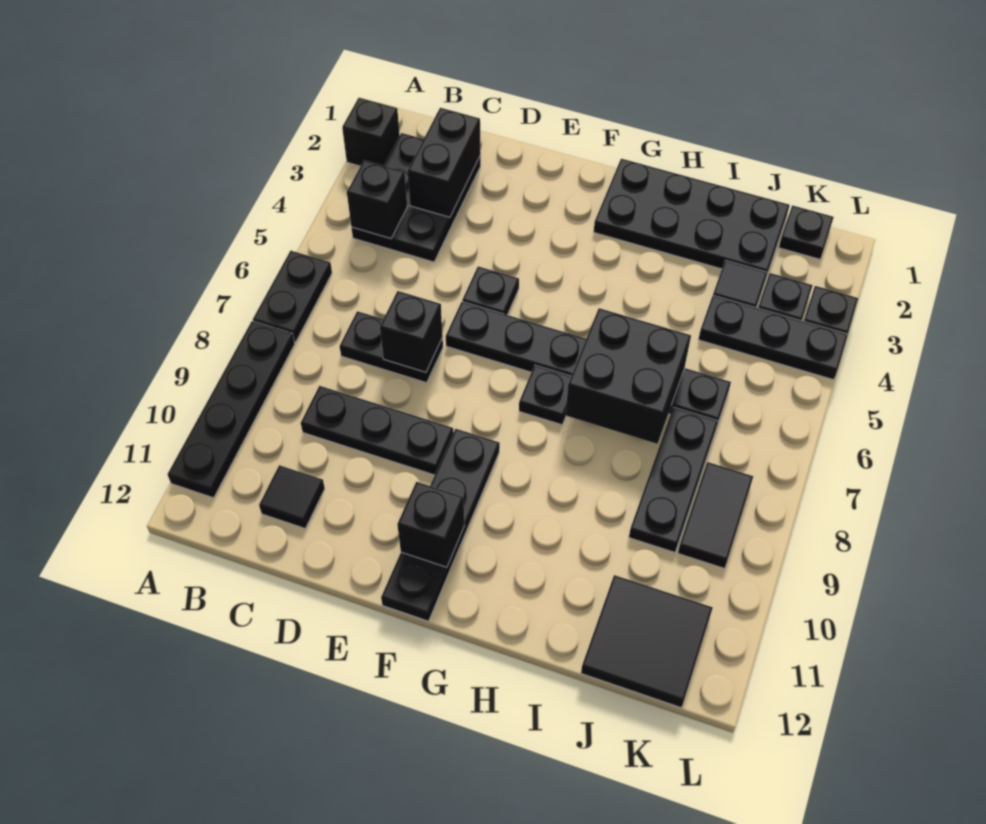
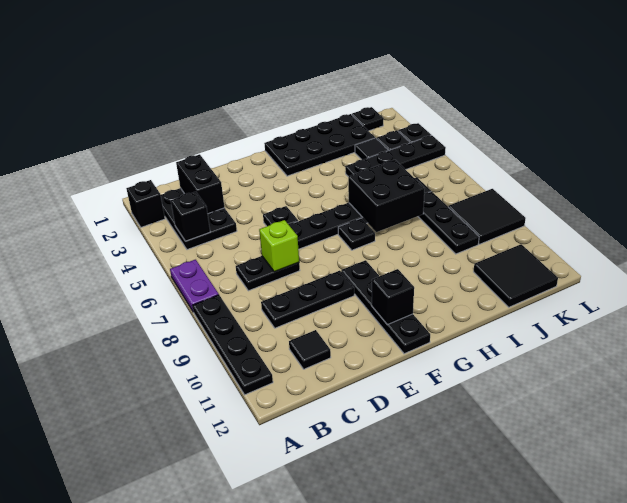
black 1x2 plate [253,251,332,342] -> purple 1x2 plate [170,260,219,312]
black 1x1 brick [380,291,443,372] -> lime 1x1 brick [259,220,299,272]
black 1x3 plate [698,295,848,380] -> black 1x4 plate [345,135,446,176]
black 1x2 tile [678,462,753,569] -> black 2x2 tile [448,189,526,244]

